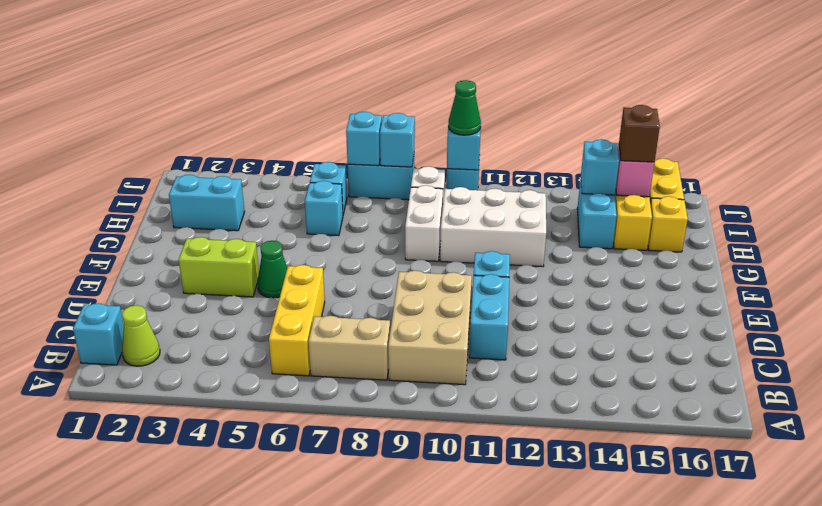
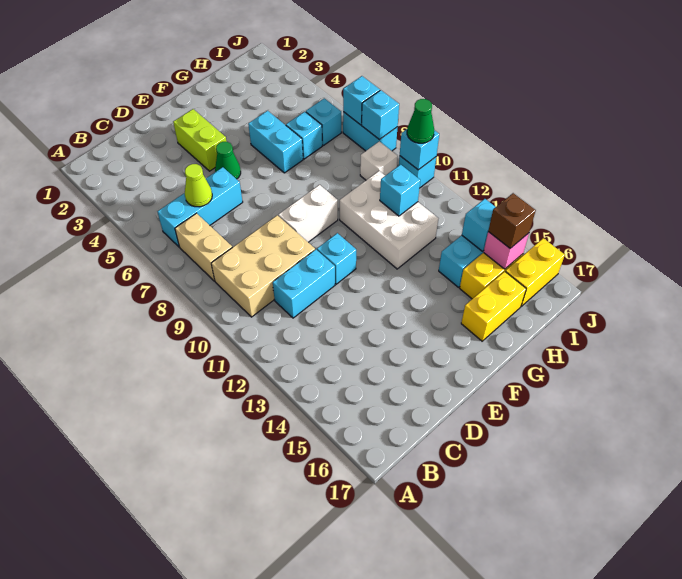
cyan 1x1 brick [73,303,124,365] -> cyan 1x1 brick moved to [380,165,420,216]
lime 1x1 cone [122,305,160,366] -> lime 1x1 cone moved to [185,164,212,207]
yellow 1x3 brick [269,265,325,376] -> cyan 1x3 brick [157,167,243,247]
white 1x2 brick [405,185,443,261] -> white 1x2 brick moved to [278,185,338,242]
cyan 1x2 brick [169,175,245,231] -> cyan 1x2 brick moved to [248,111,303,173]
yellow 1x1 brick [648,196,688,252] -> yellow 1x2 brick [461,271,526,341]

